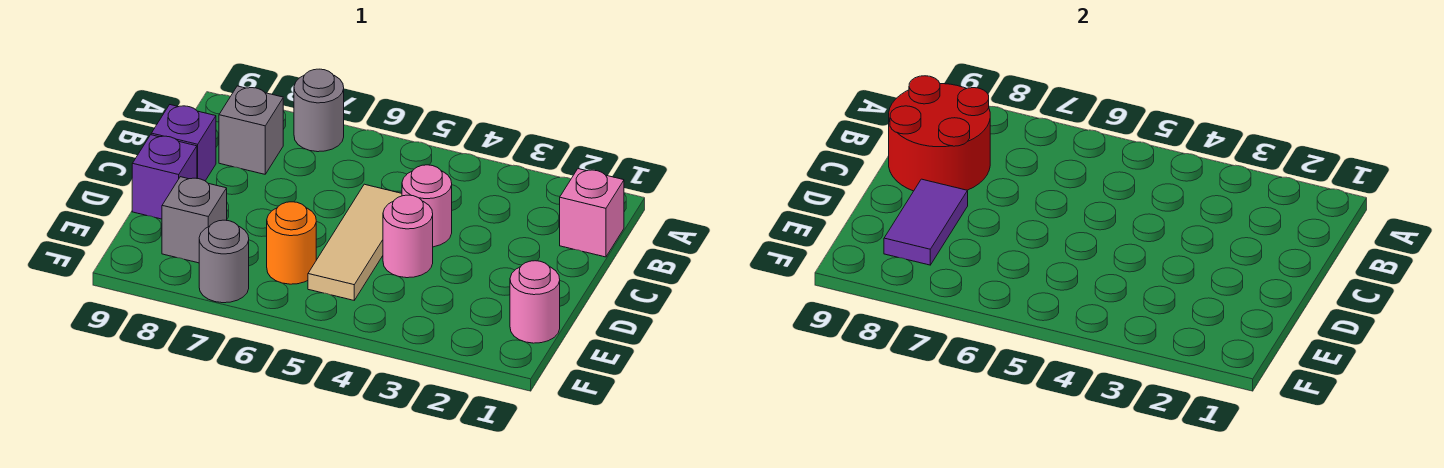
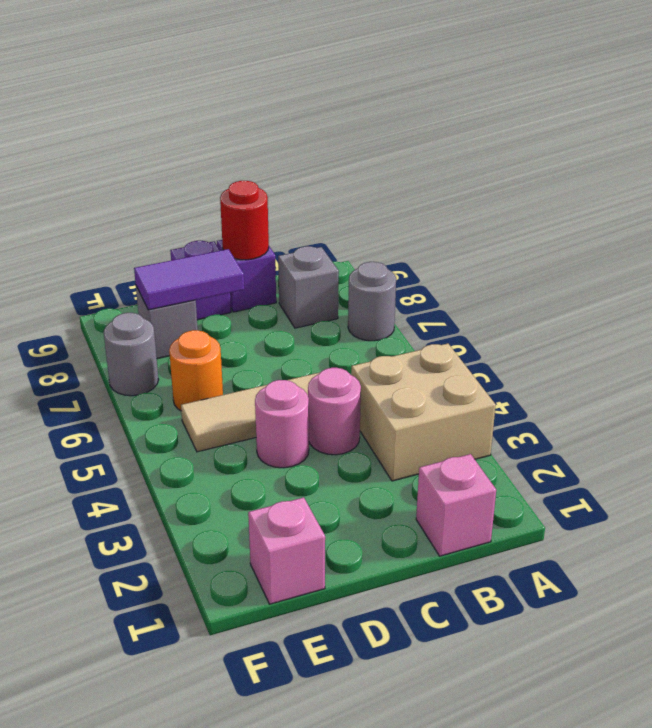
none -> tan 2x2 brick [351,344,496,481]
red 2x2 round brick [889,76,990,191] -> red 1x1 round brick [220,181,269,260]
pink 1x1 round brick [510,261,560,343] -> pink 1x1 brick [248,497,325,604]

